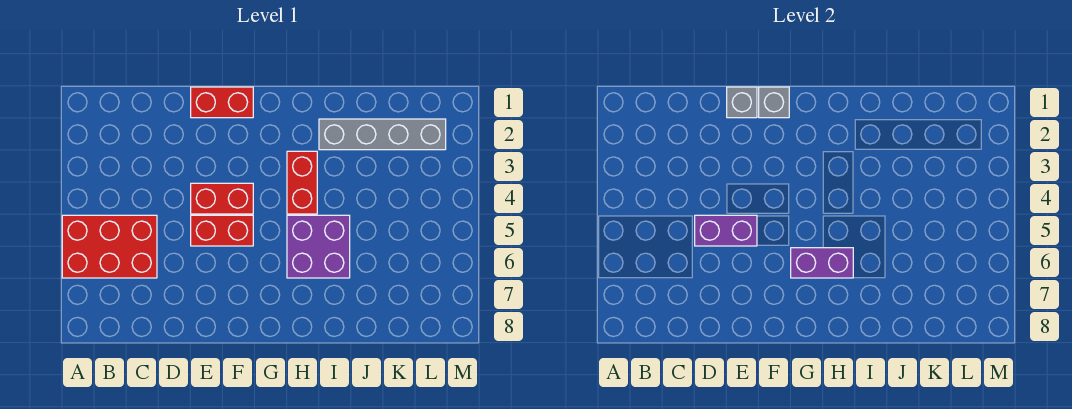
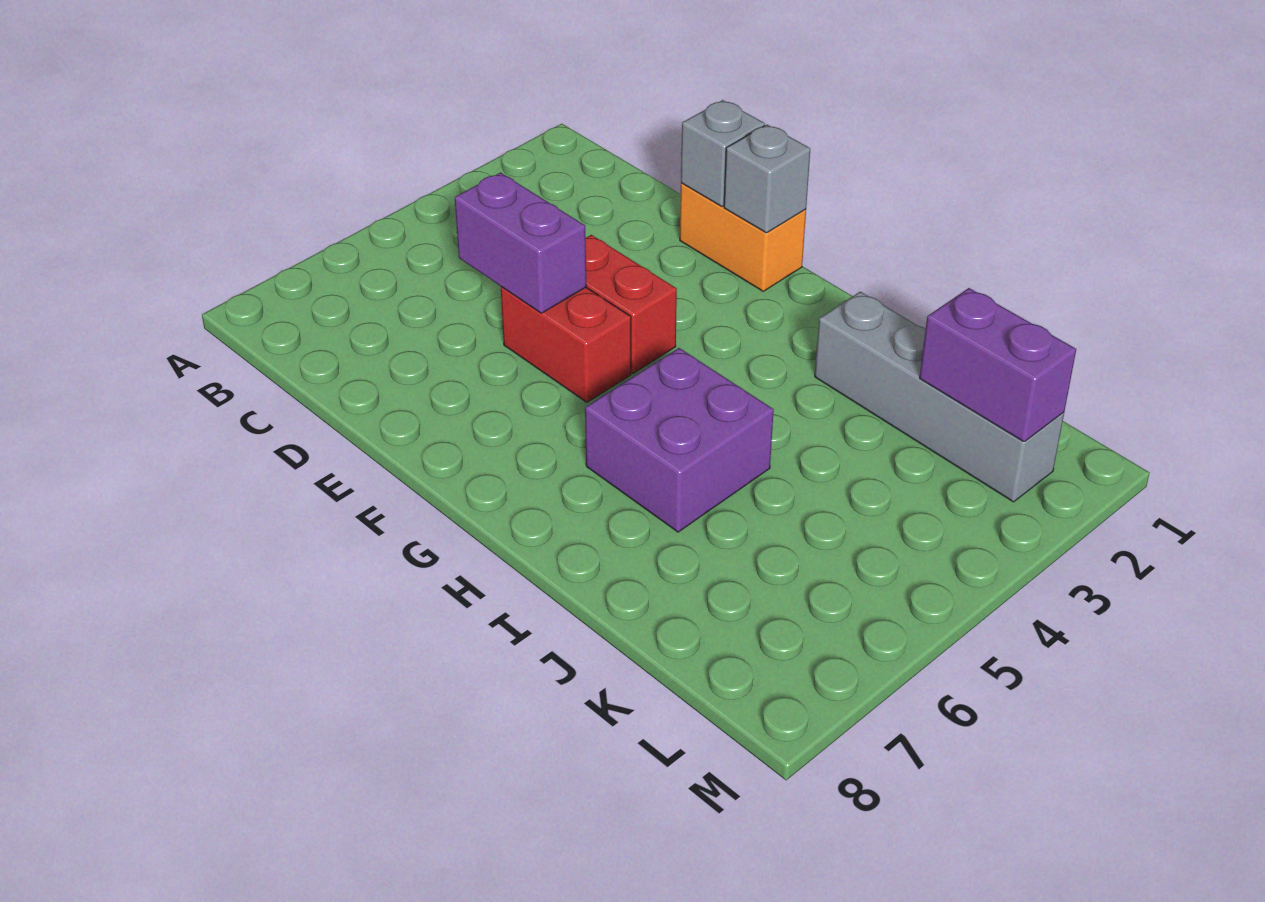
red 2x3 brick [62,215,157,278] -> none
red 1x2 brick [191,87,253,118] -> orange 1x2 brick [680,183,806,291]
purple 1x2 brick [791,248,853,278] -> purple 1x2 brick moved to [920,288,1076,442]
red 1x2 brick [287,151,317,214] -> none

